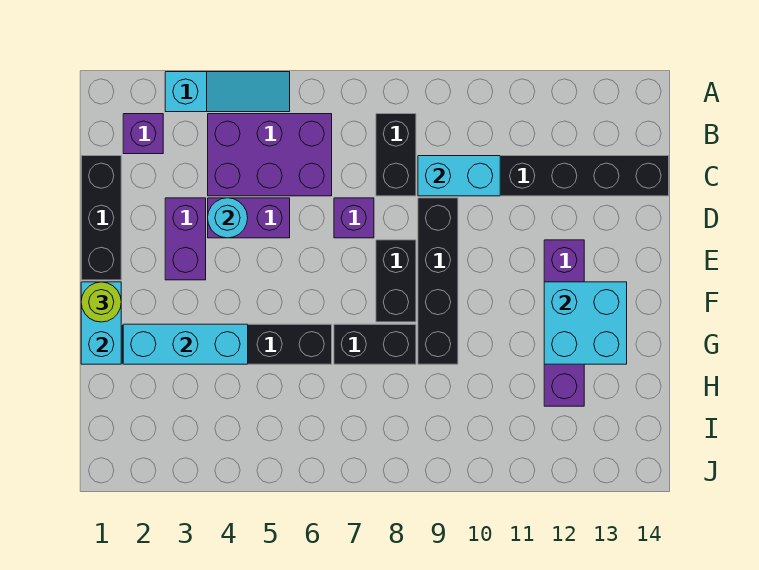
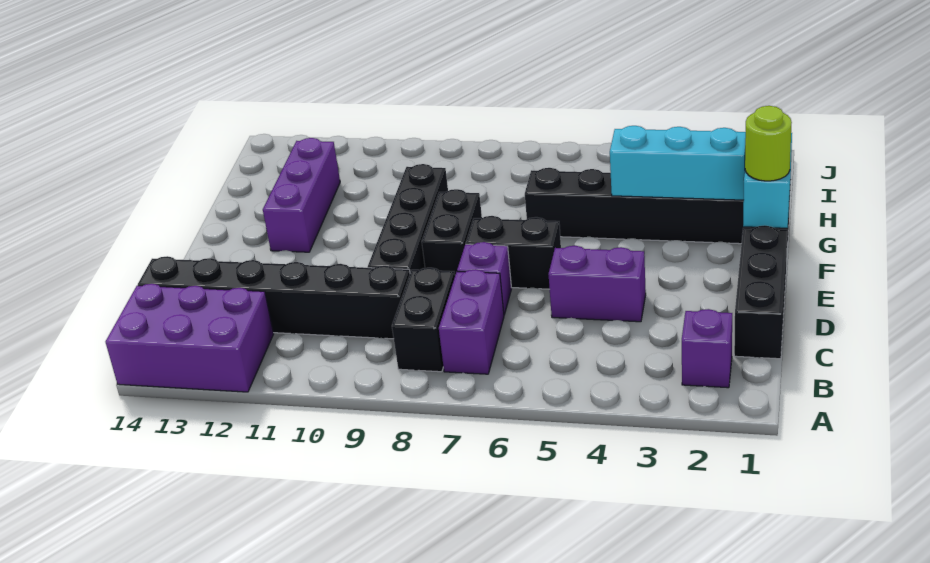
cyan 1x3 slope [165,72,290,112] -> none
purple 2x3 brick [208,114,332,196] -> purple 2x3 brick moved to [106,284,273,392]
cyan 1x2 brick [418,156,500,196] -> none
purple 1x2 brick [165,198,206,280] -> purple 1x2 brick moved to [439,269,504,374]
cyan 1x1 round brick [208,198,248,238] -> none
purple 1x4 brick [544,240,584,406] -> purple 1x3 brick [263,138,340,252]
cyan 2x2 brick [544,282,627,364] -> none
black 1x2 brick [334,324,416,364] -> black 1x2 brick moved to [466,216,561,289]

